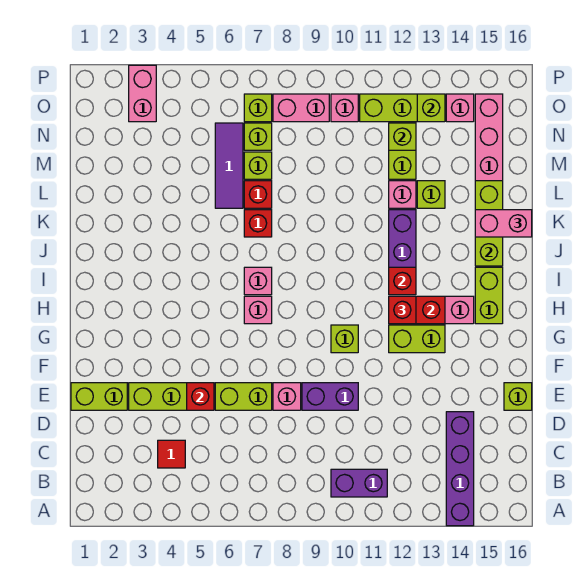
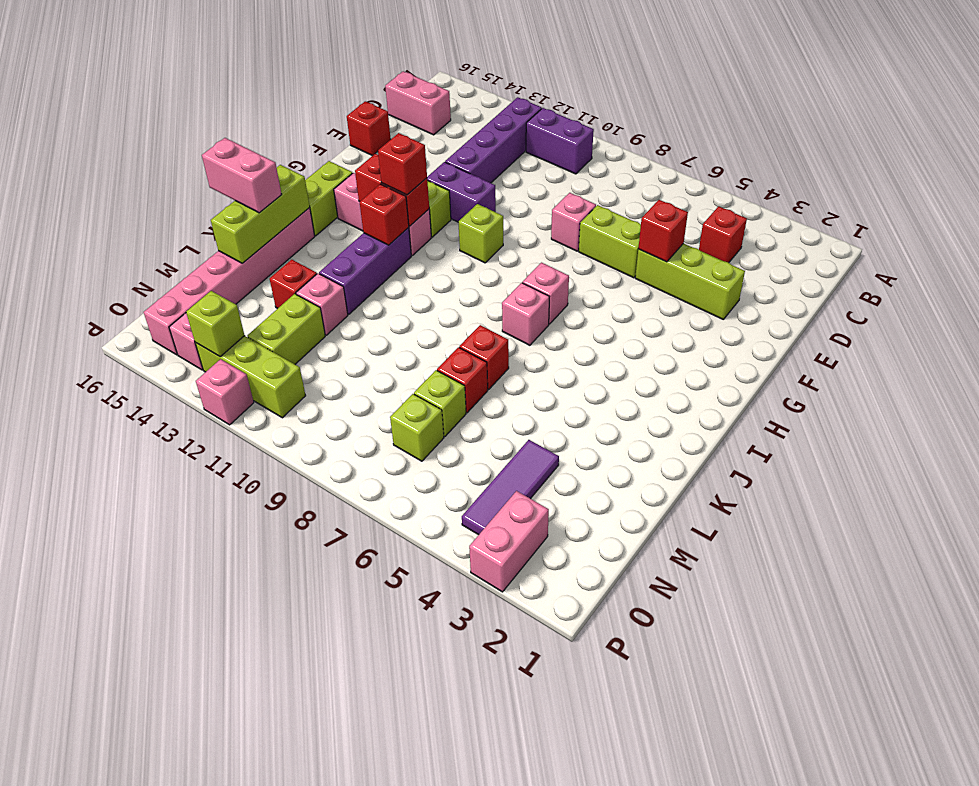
purple 1x4 brick [446,412,474,526] -> purple 1x4 brick moved to [445,97,542,183]
red 1x1 tile [158,440,185,468] -> red 1x1 brick [699,206,747,263]
lime 1x2 brick [71,383,127,410] -> none
purple 1x2 brick [302,383,358,410] -> purple 1x2 brick moved to [427,162,496,222]
lime 1x1 brick [504,383,532,410] -> red 1x1 brick [347,101,391,156]
purple 1x3 tile [215,123,243,208] -> purple 1x3 tile moved to [462,440,559,535]
lime 1x1 brick [417,181,445,208] -> red 1x1 brick [270,260,317,309]
lime 1x1 brick [389,123,416,150] -> none
lime 1x1 brick [244,94,272,122] -> none
pink 1x2 brick [273,94,329,122] -> pink 1x2 brick moved to [385,71,451,135]
pink 1x1 brick [331,94,358,122] -> pink 1x1 brick moved to [196,359,254,425]

